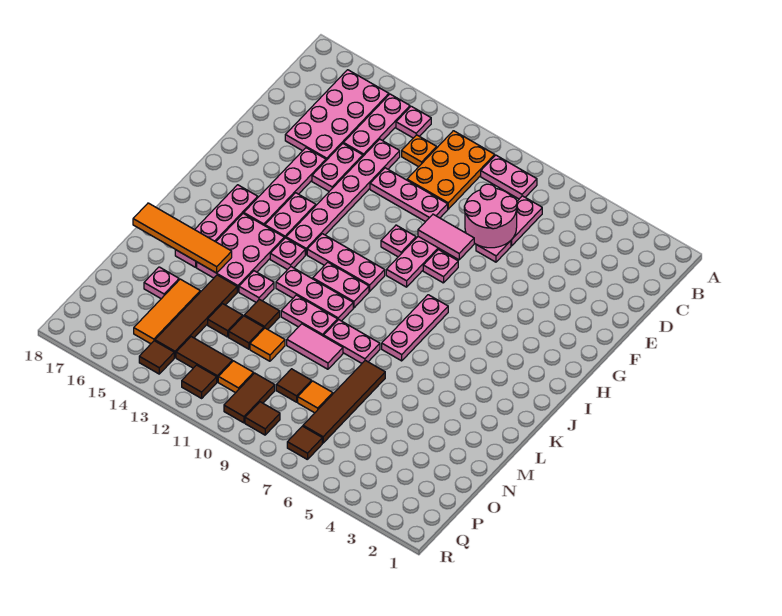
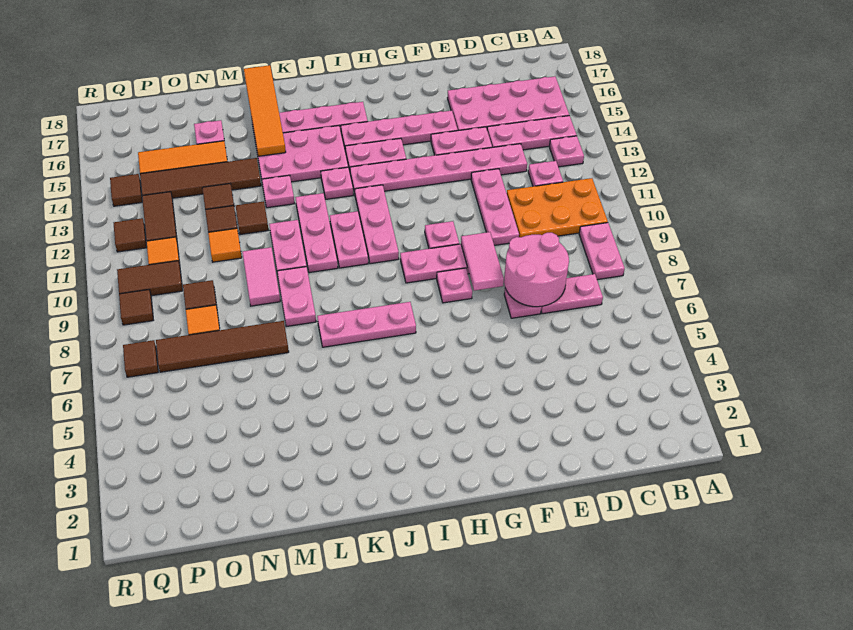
orange 1x1 plate [402,135,437,167] -> pink 1x1 plate [528,161,563,186]

